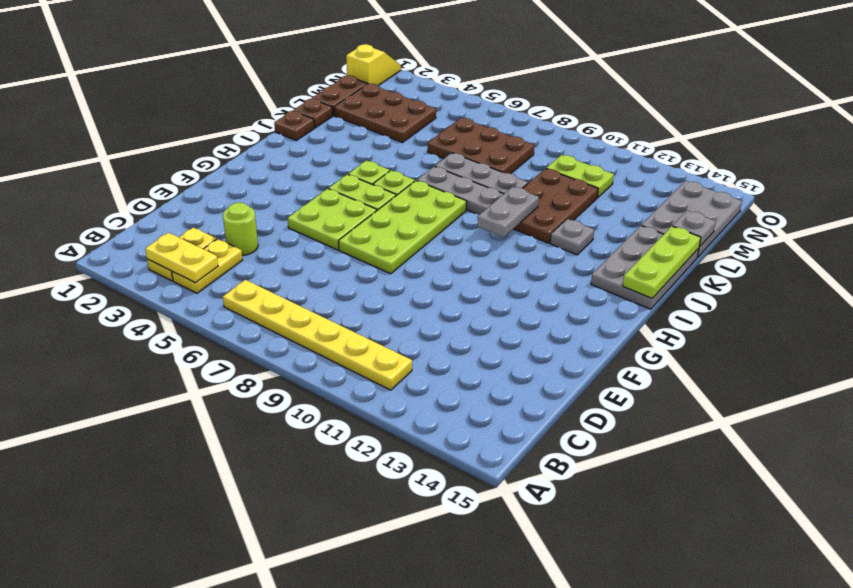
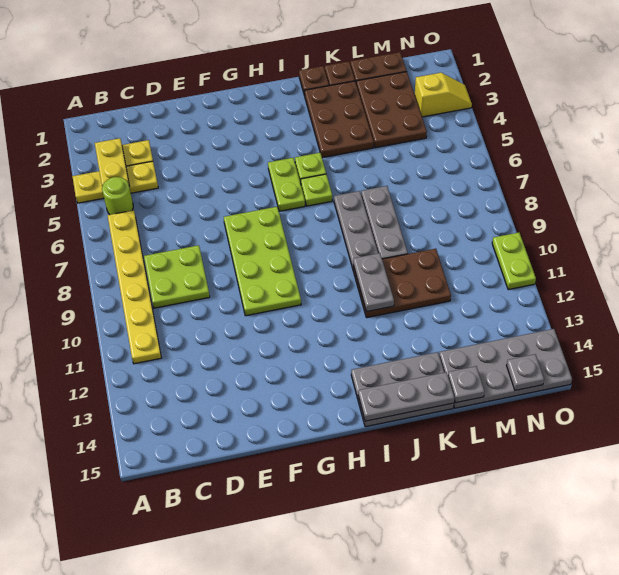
yellow 1x2 plate [172,239,242,293] -> yellow 1x3 plate [72,161,158,203]
lime 1x1 round brick [223,203,258,255] -> lime 1x1 round brick moved to [102,177,133,215]
lime 2x2 plate [288,189,377,250] -> lime 2x2 plate moved to [144,245,210,308]
lime 2x4 plate [339,181,467,274] -> lime 2x4 plate turned to [224,207,301,316]
grey 1x2 plate [477,187,539,237] -> grey 1x2 plate turned to [353,253,394,312]
lime 1x3 plate [623,226,701,298] -> grey 1x3 plate [358,372,455,421]
grey 1x1 plate [550,219,594,255] -> grey 1x1 plate moved to [507,354,544,390]
brown 2x3 plate [428,118,534,174] -> brown 2x3 plate moved to [304,81,374,158]
grey 2x3 plate [641,181,742,257] -> grey 2x4 plate [439,329,572,408]
lime 1x2 plate [546,155,614,198] -> lime 1x2 plate moved to [492,233,536,290]
yellow 1x2 slope [346,44,401,86] -> yellow 1x2 slope moved to [415,73,472,117]

